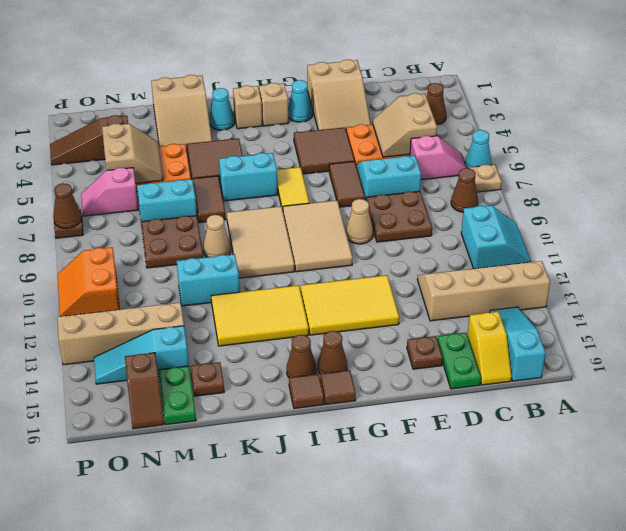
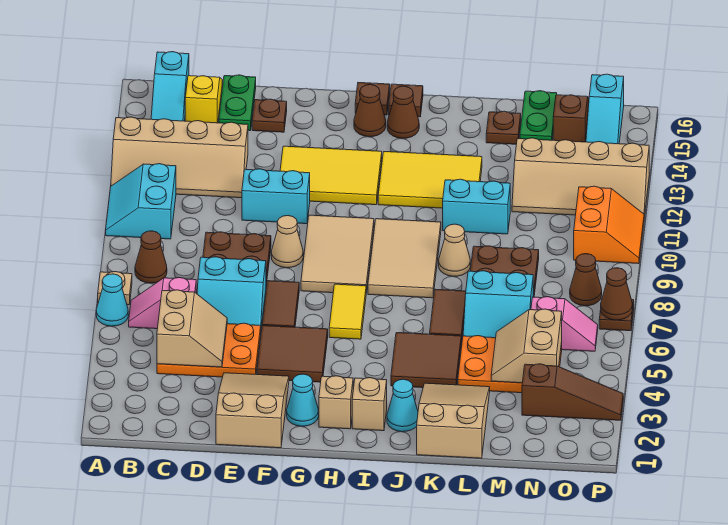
brown 1x1 cone [427,83,446,125] -> brown 1x1 cone moved to [570,254,602,306]
cyan 1x2 brick [219,153,277,201] -> cyan 1x2 brick moved to [242,169,310,224]
cyan 1x3 slope [94,326,189,384] -> cyan 1x3 slope turned to [586,74,624,144]

